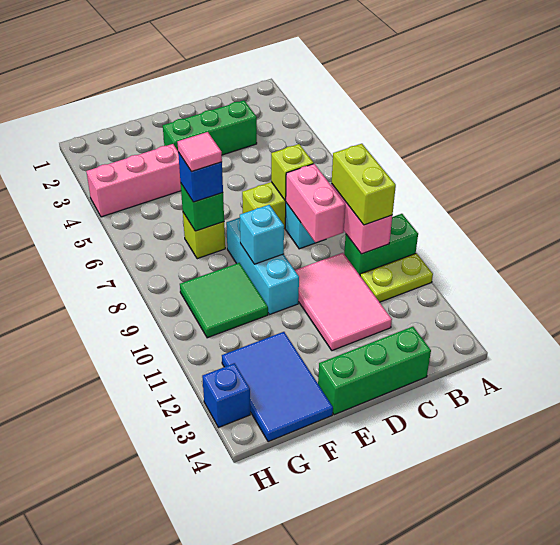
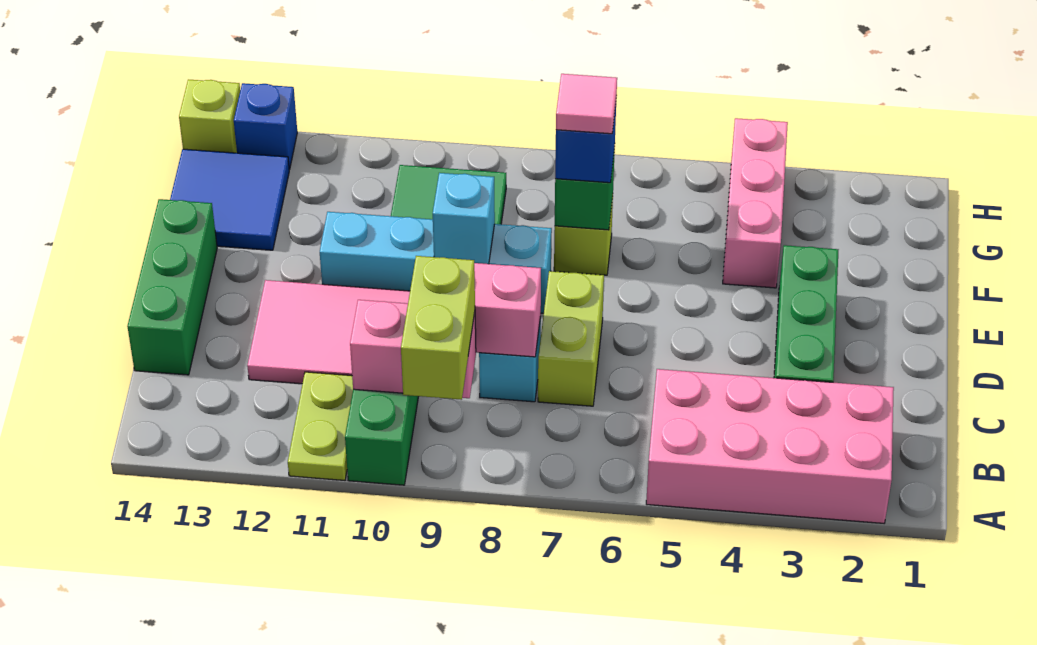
none -> pink 2x4 brick [646,369,894,523]
lime 1x2 brick [332,144,396,225] -> lime 1x2 brick turned to [401,256,475,400]
lime 1x1 brick [271,144,314,201] -> lime 1x1 brick moved to [179,79,240,153]
cyan 1x3 brick [226,218,299,315] -> cyan 1x4 brick [320,212,552,313]
blue 2x3 tile [222,332,333,442] -> blue 2x2 tile [170,149,289,250]

